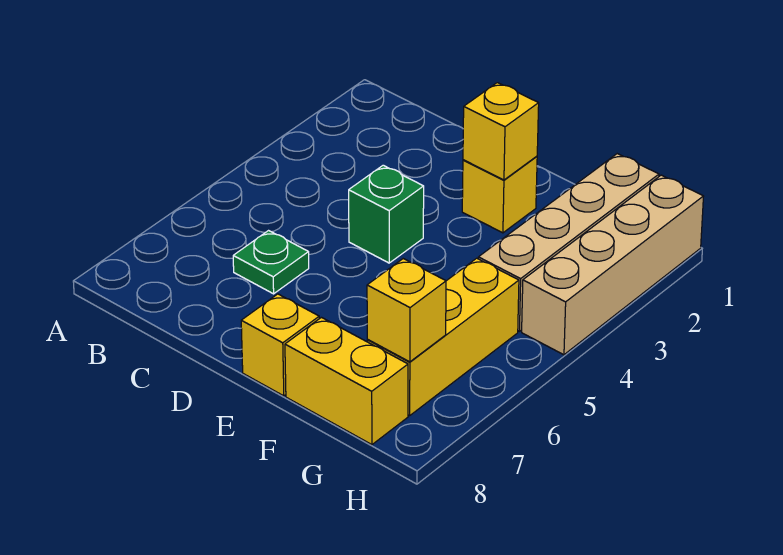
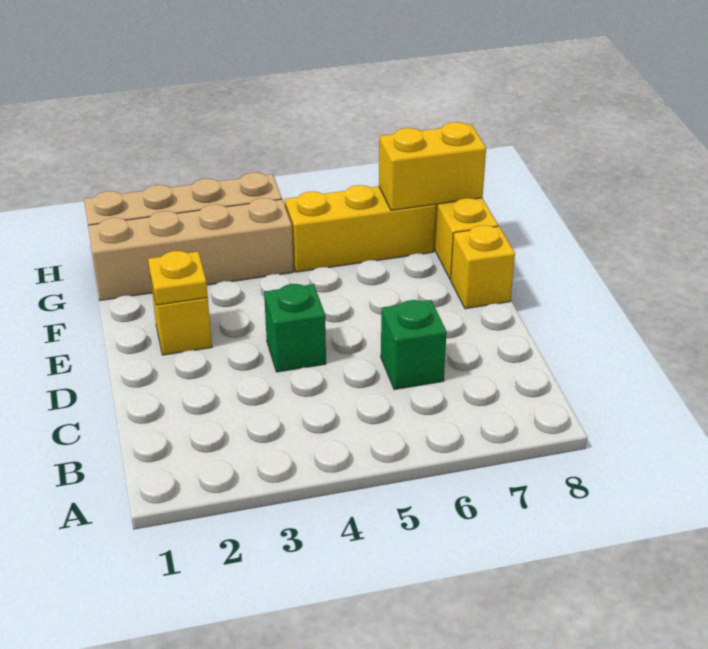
green 1x1 plate [233,231,309,294] -> green 1x1 brick [381,300,447,390]
yellow 1x1 brick [463,83,539,180] -> yellow 1x1 plate [148,251,208,305]
yellow 1x1 brick [367,259,446,362] -> yellow 1x2 brick [379,122,486,210]

